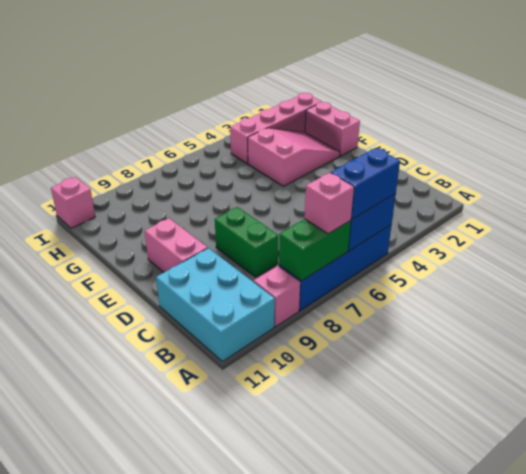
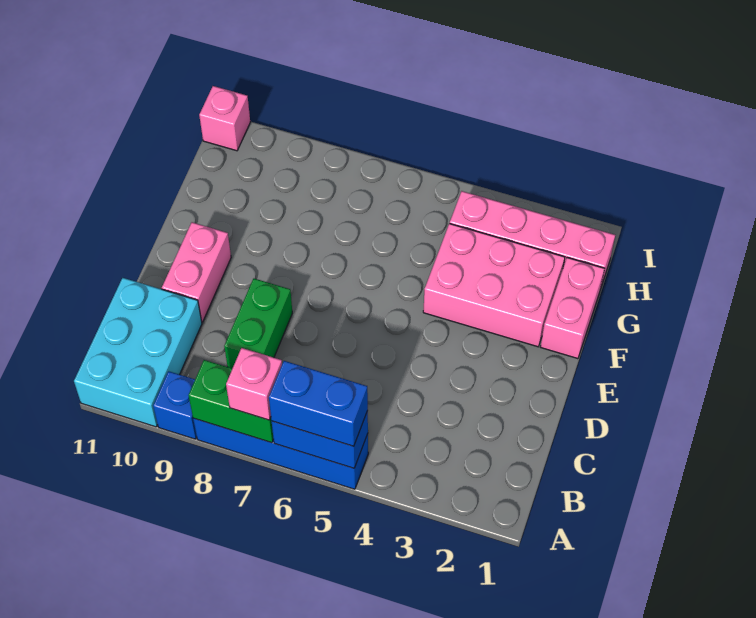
pink 1x1 brick [254,266,300,327] -> blue 1x1 brick [153,371,197,439]
pink 2x3 slope [248,128,340,186] -> pink 2x3 brick [423,224,565,347]

